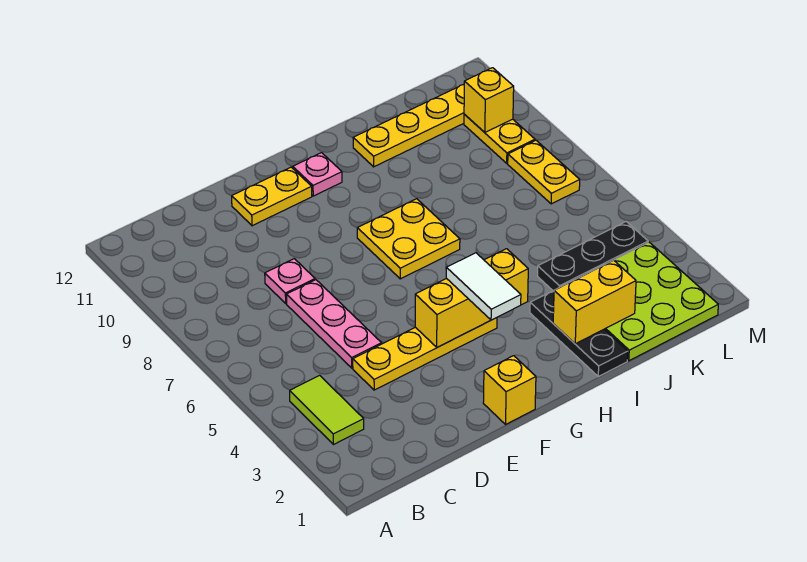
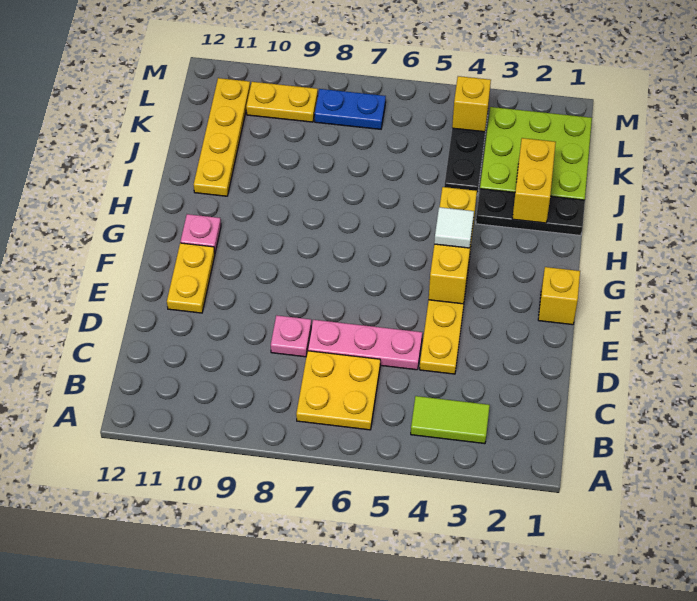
white 1x2 tile [446,253,521,320] -> white 1x1 tile [434,207,474,248]
yellow 2x2 plate [357,199,460,279] -> yellow 2x2 plate moved to [296,351,380,430]
yellow 1x2 plate [508,140,580,204] -> blue 1x2 plate [315,89,386,129]
yellow 1x1 brick [464,68,514,132] -> yellow 1x1 brick moved to [452,76,491,132]

